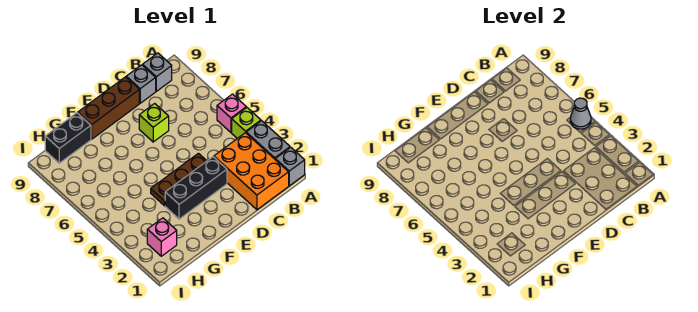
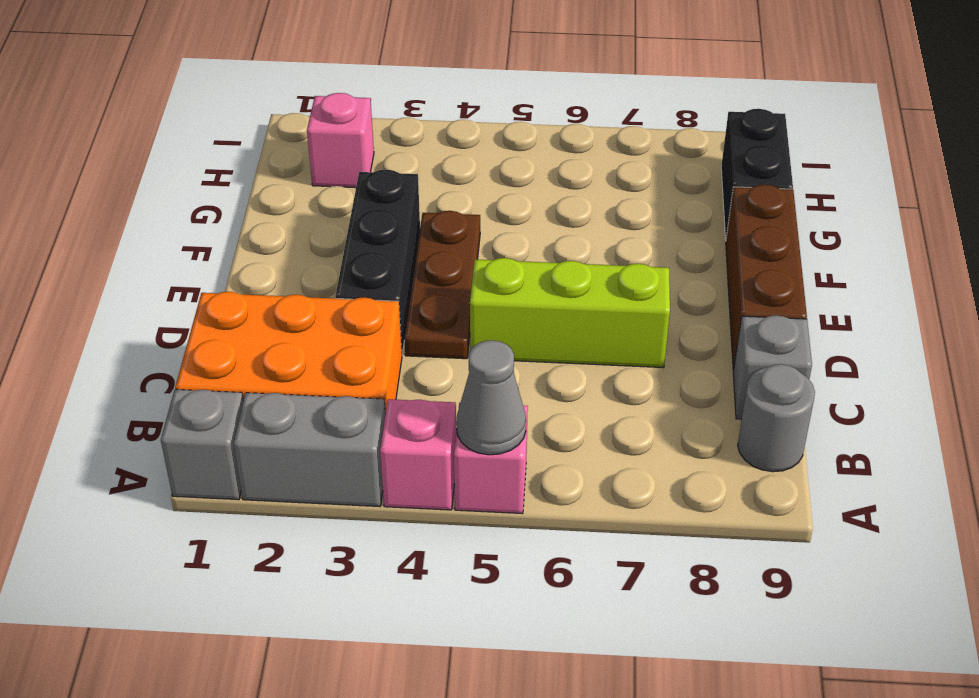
lime 1x1 brick [232,108,261,138] -> pink 1x1 brick [380,399,456,510]
grey 1x1 brick [143,53,172,91] -> grey 1x1 round brick [738,364,815,472]
lime 1x1 brick [139,104,169,142] -> lime 1x3 brick [470,258,670,368]

